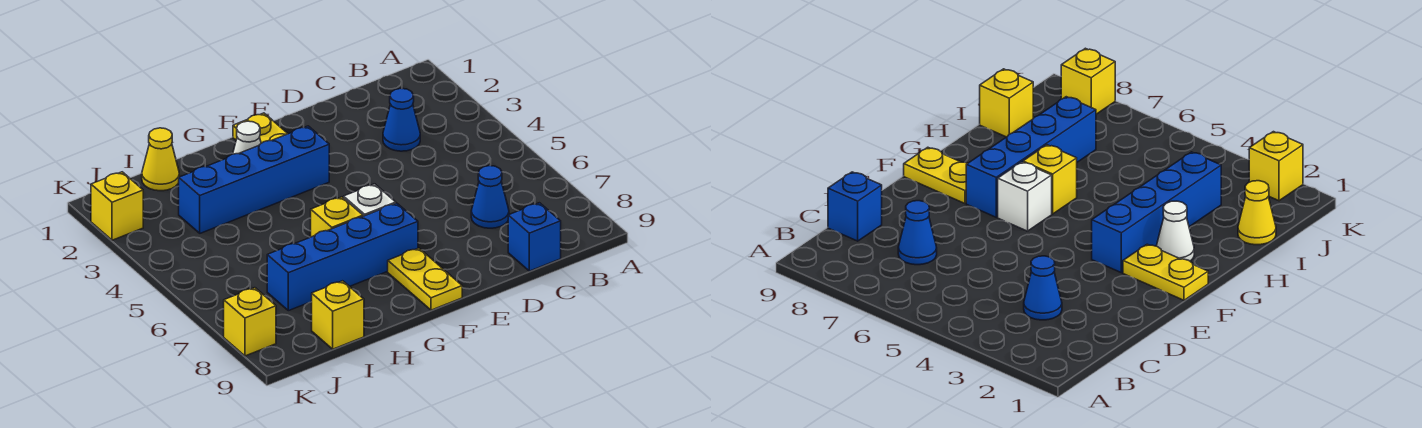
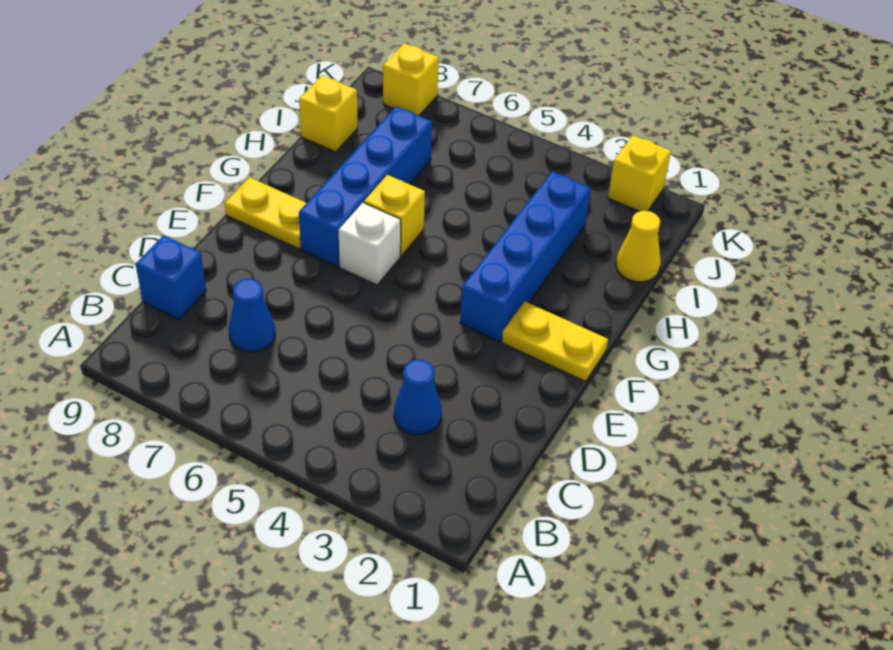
white 1x1 cone [233,121,261,154] -> none

